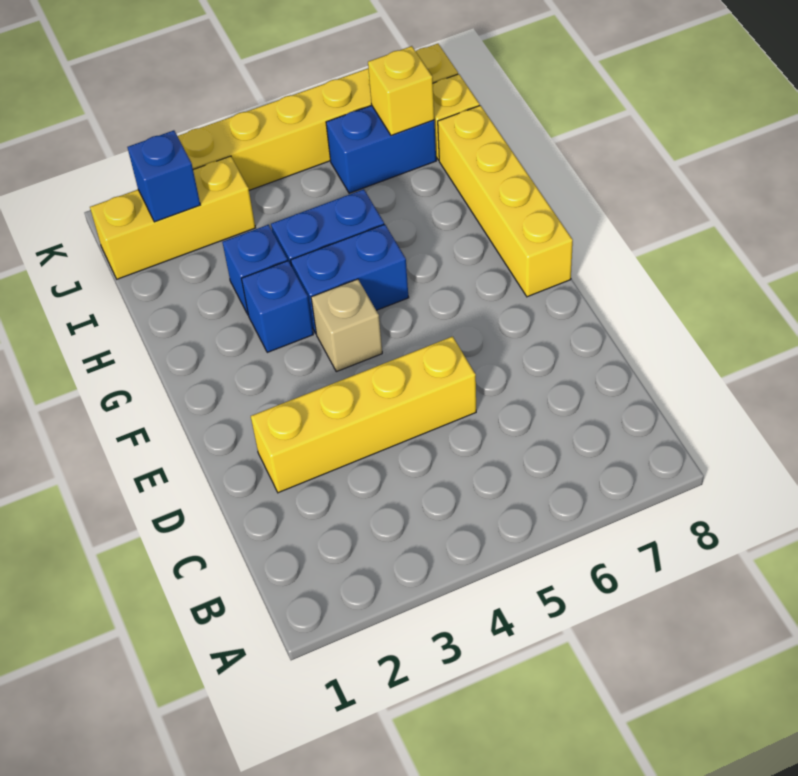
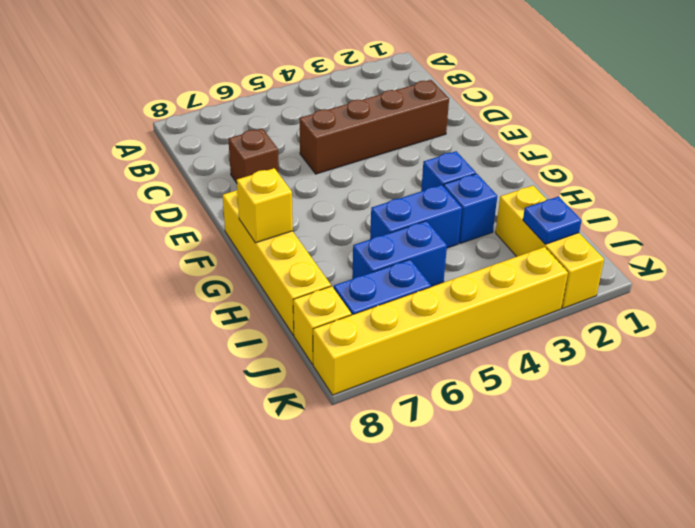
yellow 1x4 brick [251,337,476,493] -> brown 1x4 brick [299,80,449,174]
none -> brown 1x1 brick [228,128,279,183]
tan 1x1 brick [311,279,382,372] -> none
blue 1x2 brick [291,224,409,333] -> blue 1x2 brick moved to [352,221,447,286]
yellow 1x3 brick [90,156,255,279] -> yellow 1x3 brick turned to [496,186,604,308]
blue 1x1 brick [127,130,200,222] -> blue 1x1 plate [523,196,582,244]
yellow 1x1 brick [368,46,434,135] -> yellow 1x1 brick moved to [237,168,293,243]

